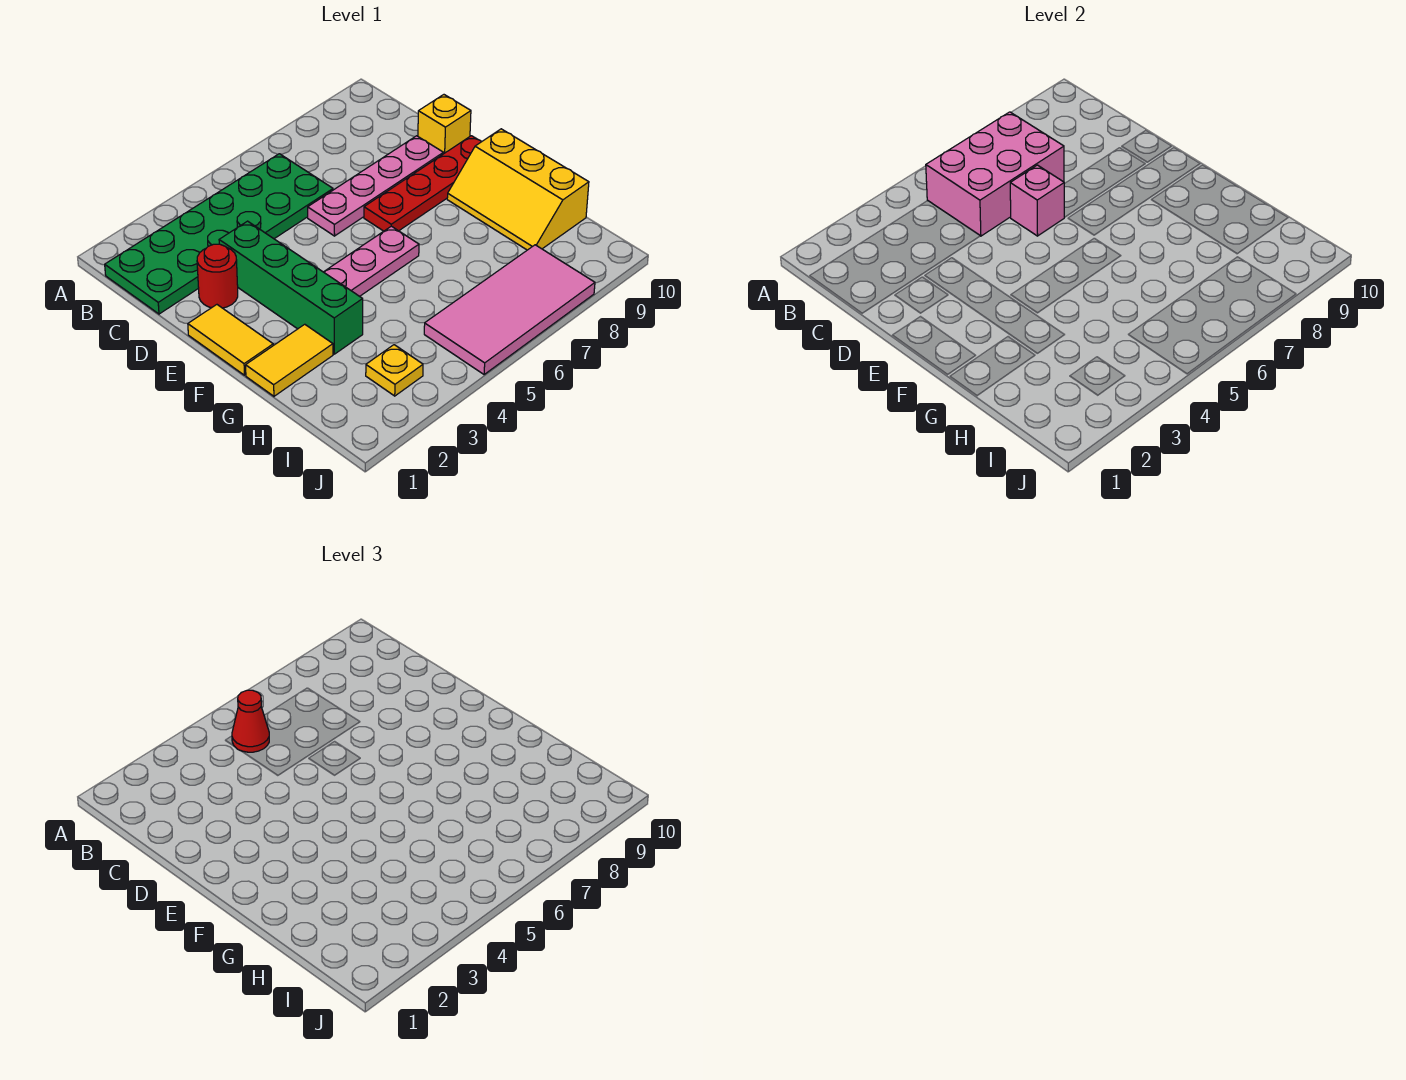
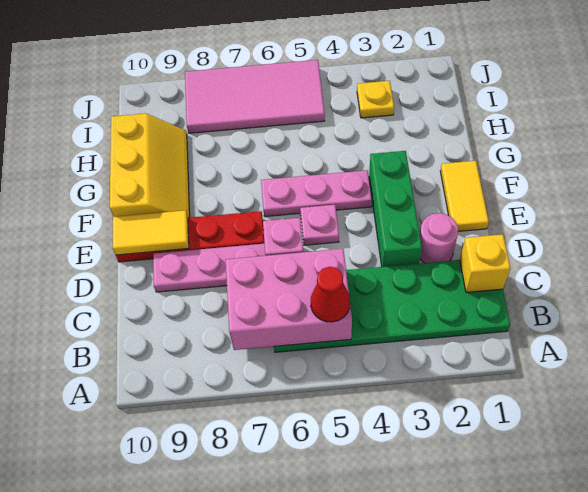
red 1x1 round brick [197,244,238,308] -> pink 1x1 round brick [420,213,458,263]
green 1x4 brick [219,221,363,354] -> green 1x3 brick [369,151,422,267]
yellow 1x1 brick [418,95,471,154] -> yellow 1x1 brick moved to [460,234,510,293]
none -> pink 1x1 plate [300,205,339,245]
yellow 1x2 tile [246,324,333,396] -> yellow 1x2 tile moved to [113,210,189,255]

